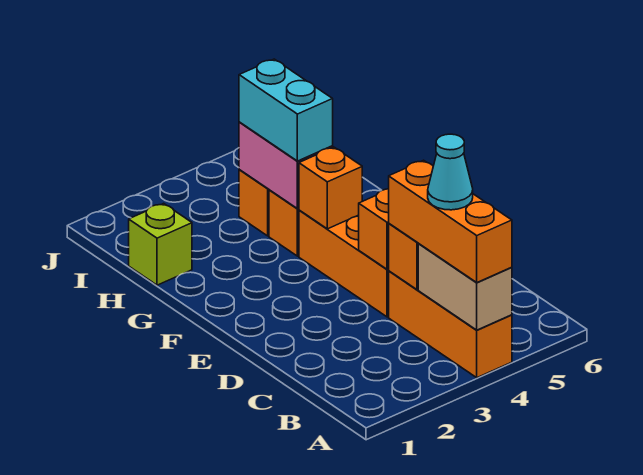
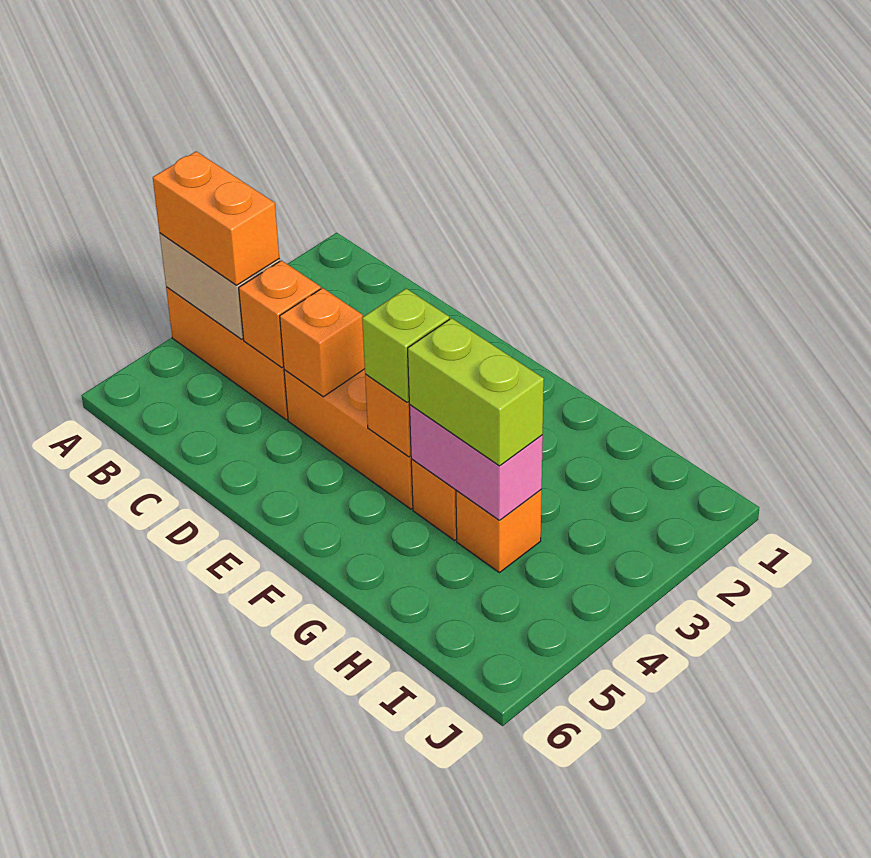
orange 1x3 brick [389,160,512,282] -> orange 1x2 brick [153,151,279,285]
cyan 1x1 cone [428,134,473,210] -> none
cyan 1x2 brick [239,59,333,161] -> lime 1x2 brick [408,318,544,466]
lime 1x1 brick [129,203,192,285] -> lime 1x1 brick moved to [362,289,449,402]

